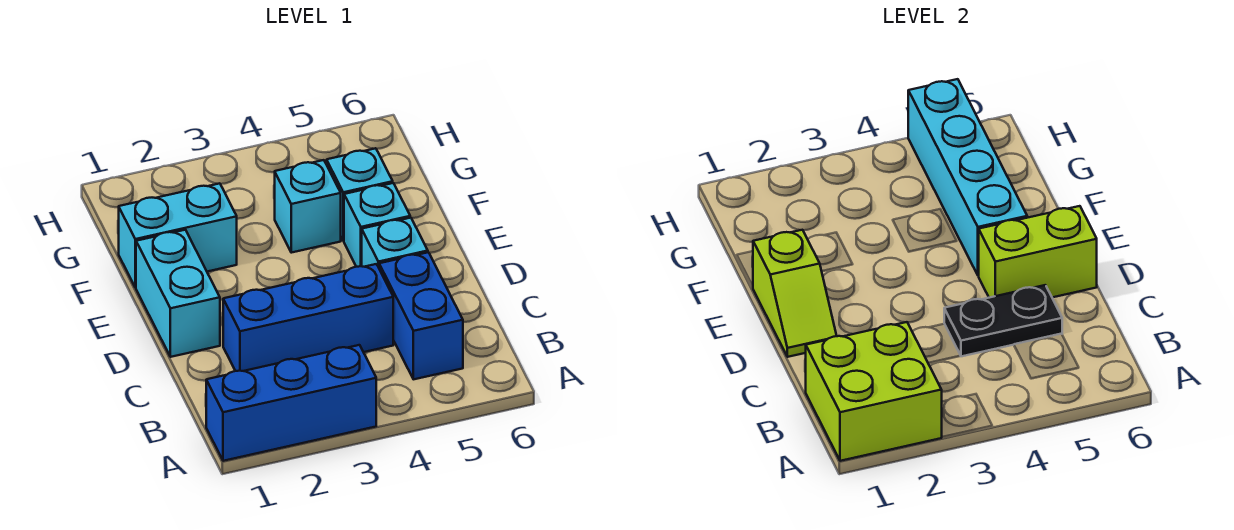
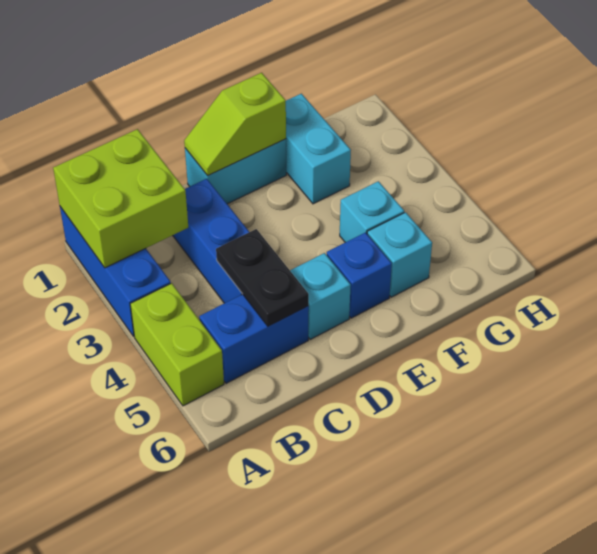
lime 1x2 brick [979,206,1097,298] -> lime 1x2 brick moved to [130,283,224,406]
cyan 1x1 brick [344,183,410,267] -> blue 1x1 brick [327,232,392,318]
cyan 1x4 brick [908,79,1027,275] -> none

